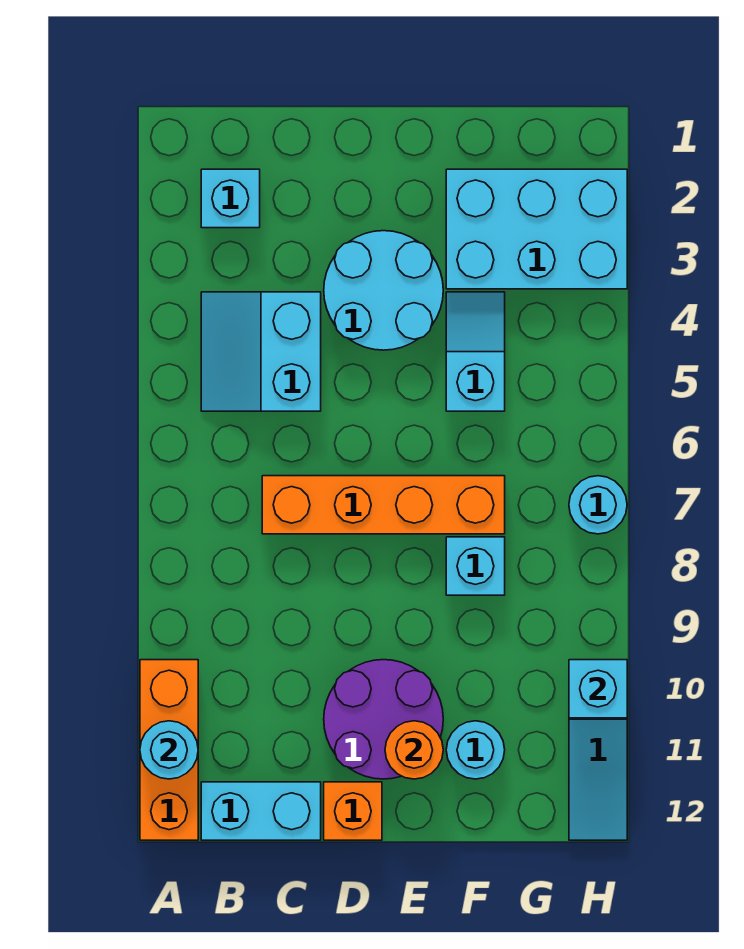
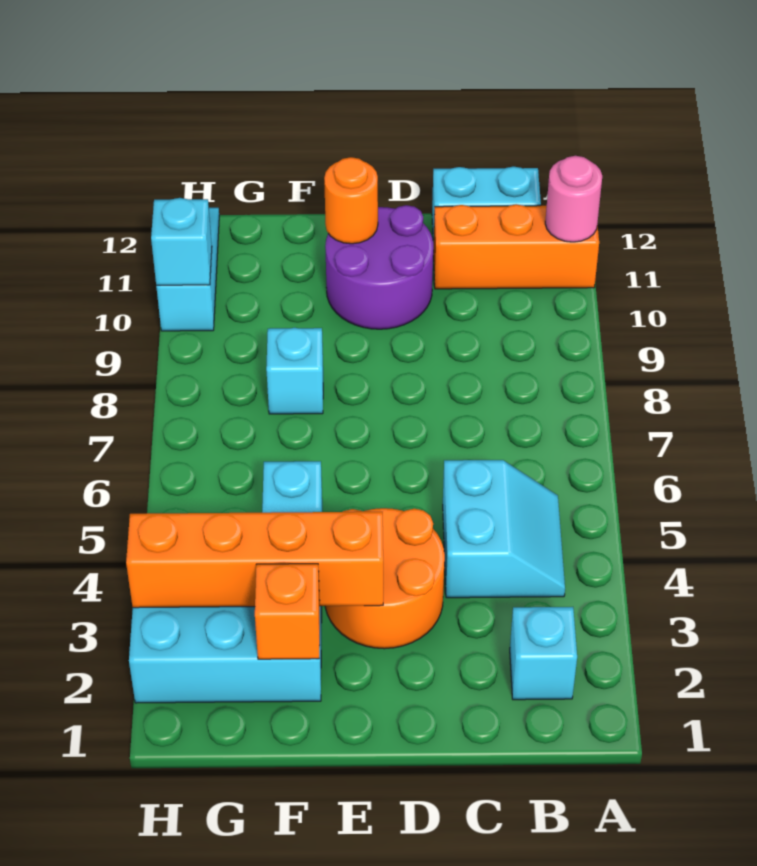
orange 1x3 brick [140,660,198,840] -> orange 1x3 brick turned to [433,204,599,289]
cyan 1x1 round brick [140,721,198,779] -> pink 1x1 round brick [545,156,602,242]
orange 1x4 brick [262,476,505,534] -> orange 1x4 brick moved to [126,511,383,608]
cyan 2x2 round brick [324,231,443,350] -> orange 2x2 round brick [325,508,445,649]
orange 1x1 brick [324,782,382,840] -> orange 1x1 brick moved to [255,564,320,659]
cyan 1x1 round brick [446,721,505,779] -> none
cyan 1x1 round brick [569,476,627,534] -> none

